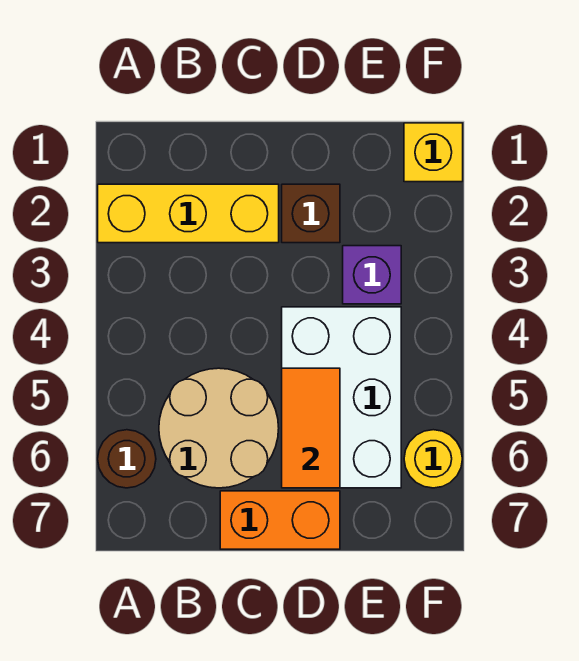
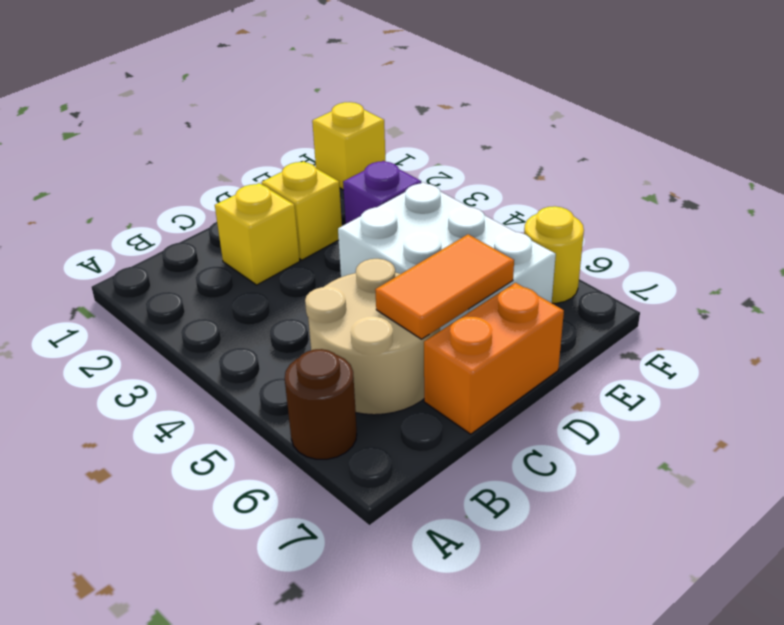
yellow 1x3 brick [98,184,279,243] -> yellow 1x1 brick [215,183,300,285]
brown 1x1 brick [282,184,340,243] -> yellow 1x1 brick [261,161,342,260]
orange 1x2 tile [282,368,340,488] -> orange 1x2 tile turned to [375,234,514,339]

